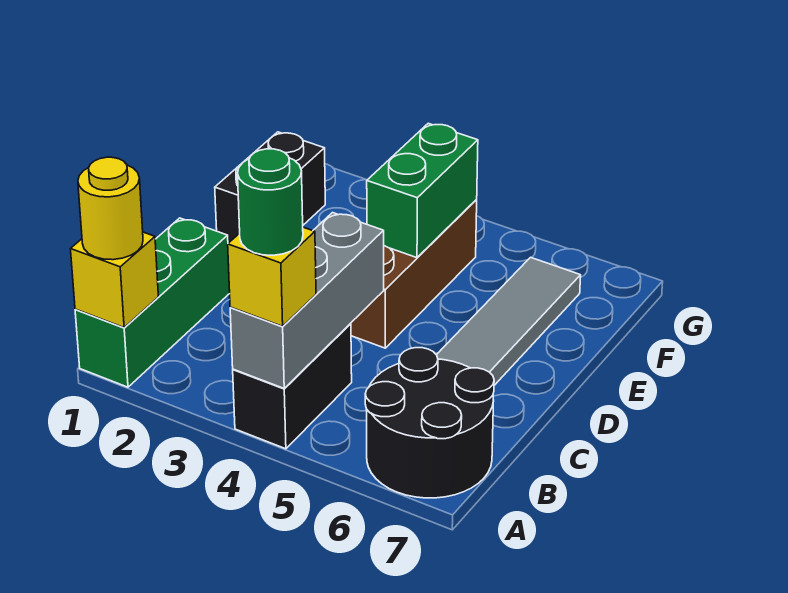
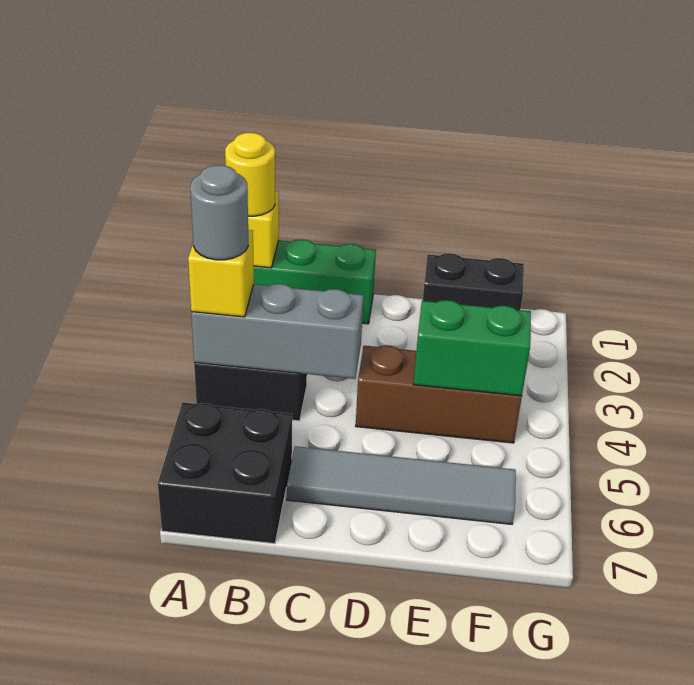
green 1x1 round brick [238,149,303,255] -> grey 1x1 round brick [190,165,248,260]
black 2x2 round brick [365,348,494,498] -> black 2x2 brick [158,402,292,544]

